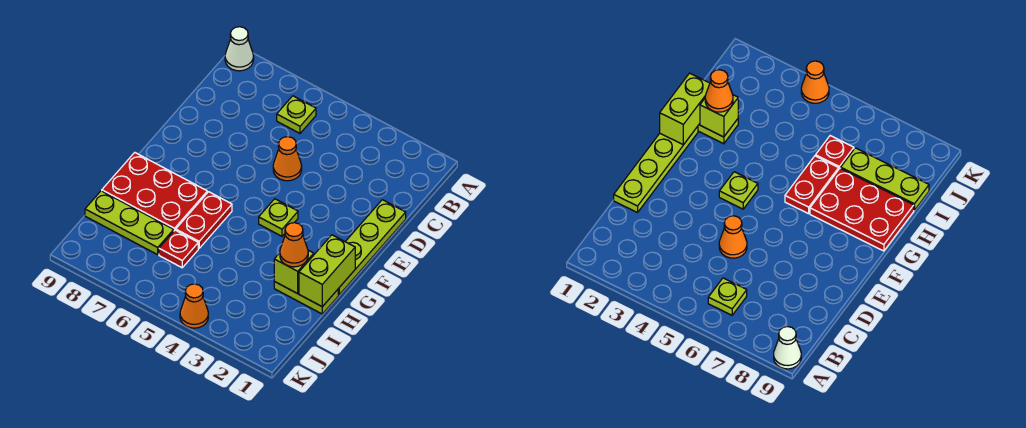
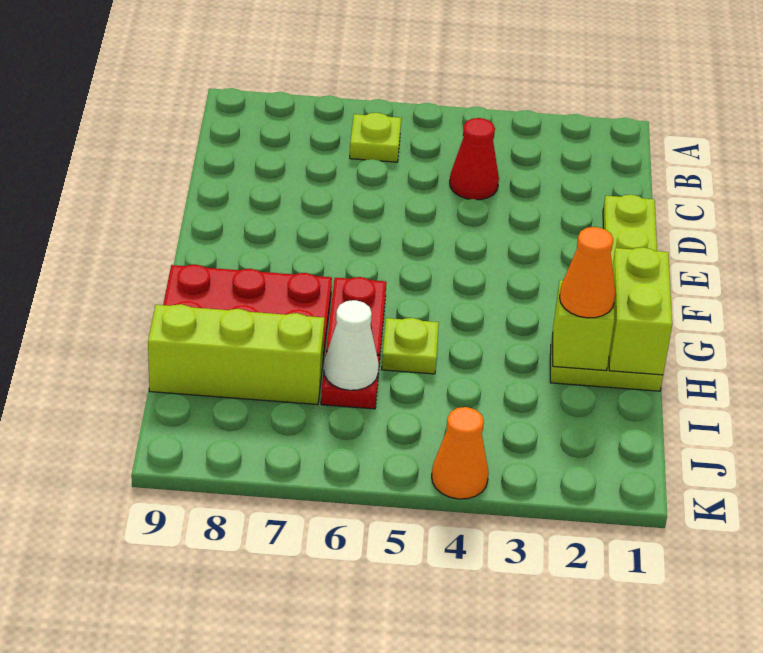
white 1x1 cone [225,27,254,71] -> white 1x1 cone moved to [324,300,379,390]
none -> red 1x1 cone [450,118,499,200]
orange 1x1 cone [273,137,302,181] -> none
lime 1x1 plate [259,199,298,236] -> lime 1x1 plate moved to [382,318,439,374]
lime 1x3 plate [85,191,174,255] -> lime 1x3 brick [148,304,325,404]

